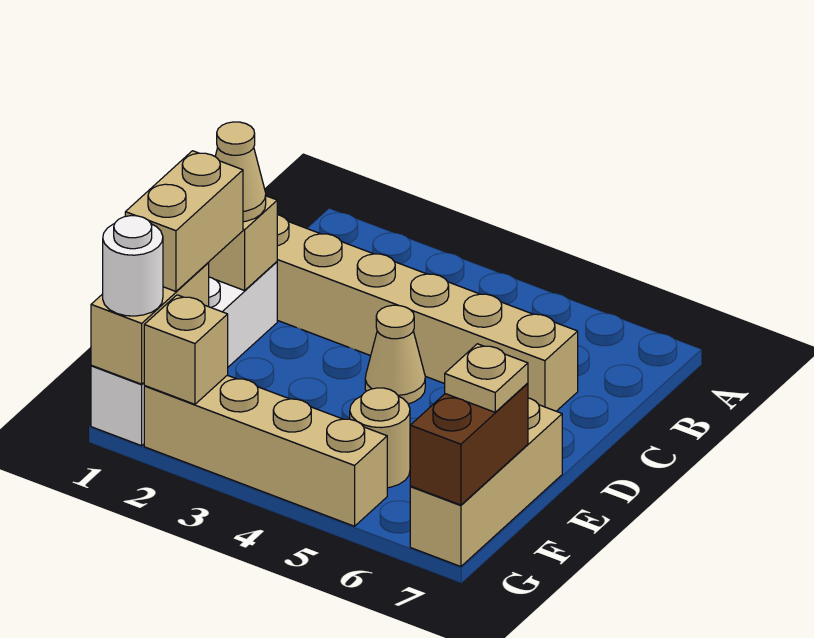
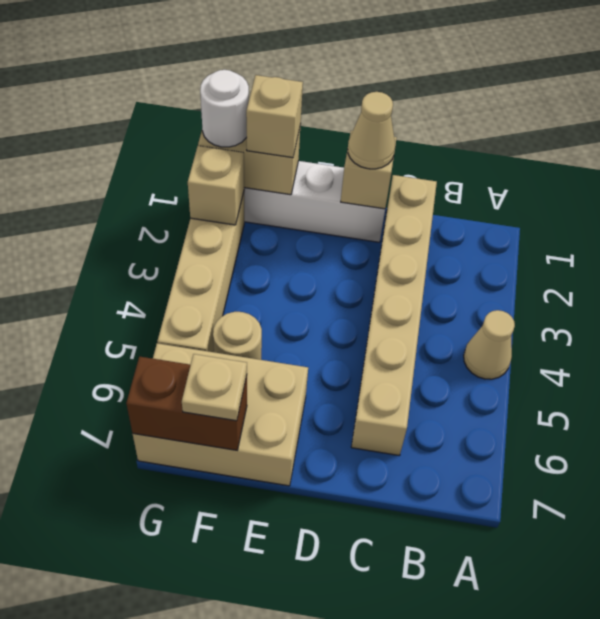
tan 1x1 cone [365,305,425,404] -> tan 1x1 cone moved to [464,310,515,379]
tan 1x2 brick [125,151,243,291] -> tan 1x1 brick [246,75,303,158]
tan 1x3 brick [410,398,562,567] -> tan 2x3 brick [133,343,308,486]

